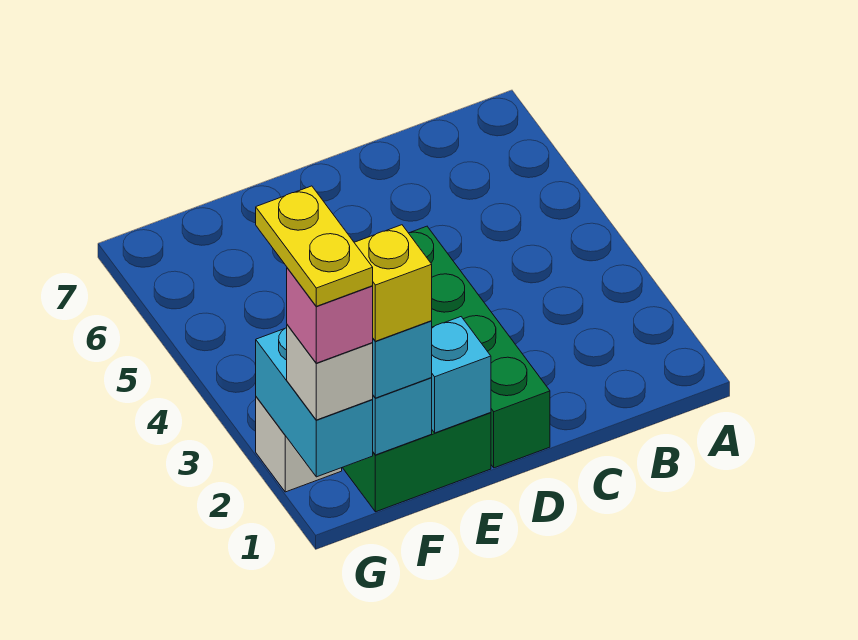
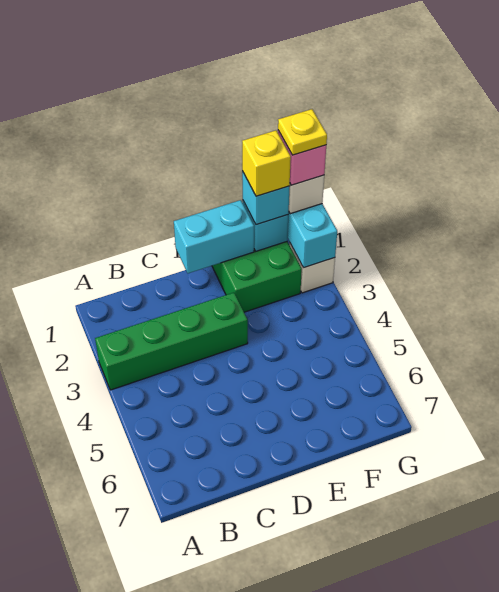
green 1x4 brick [409,226,550,468] -> green 1x4 brick turned to [95,293,248,390]
cyan 1x1 brick [432,317,491,433] -> cyan 1x2 brick [174,200,254,273]
yellow 1x2 plate [256,186,373,306] -> yellow 1x1 plate [278,109,327,155]

